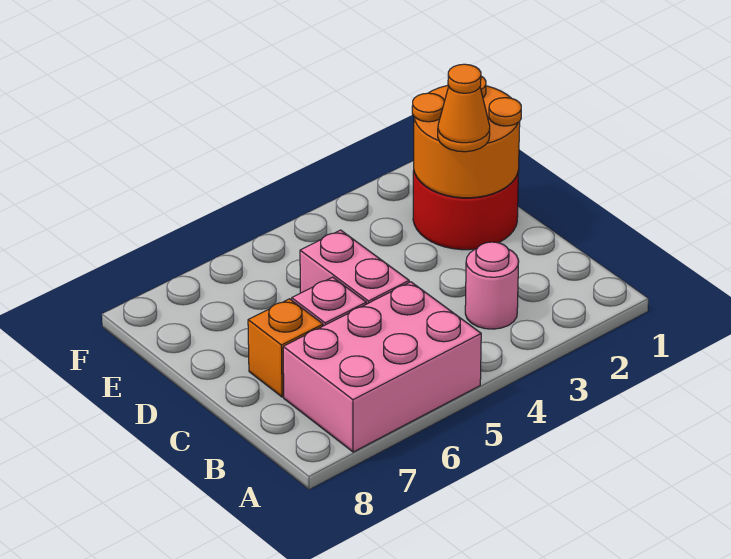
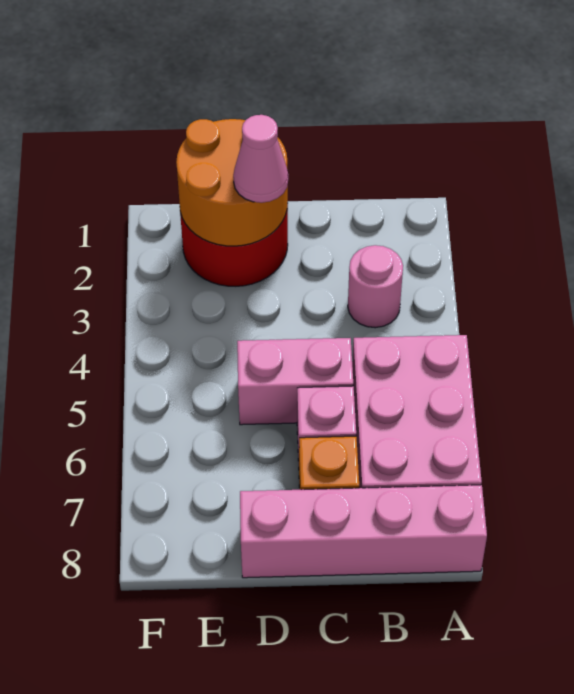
none -> pink 1x4 brick [240,485,487,578]
orange 1x1 cone [438,64,490,152] -> pink 1x1 cone [233,115,288,203]

